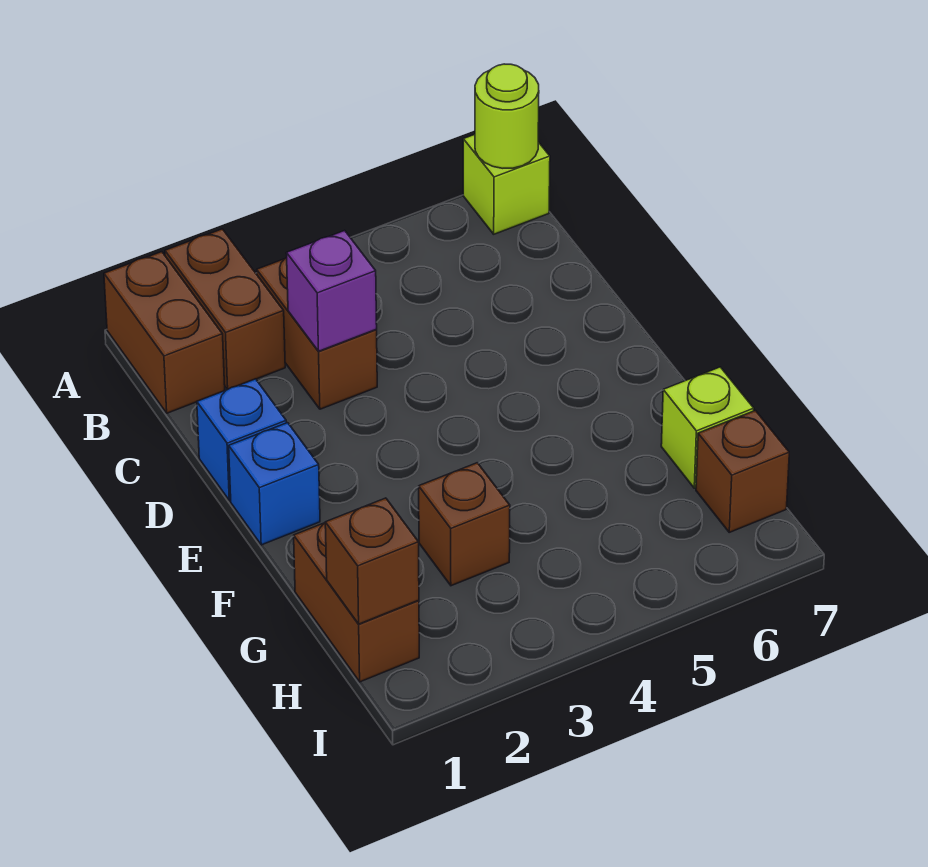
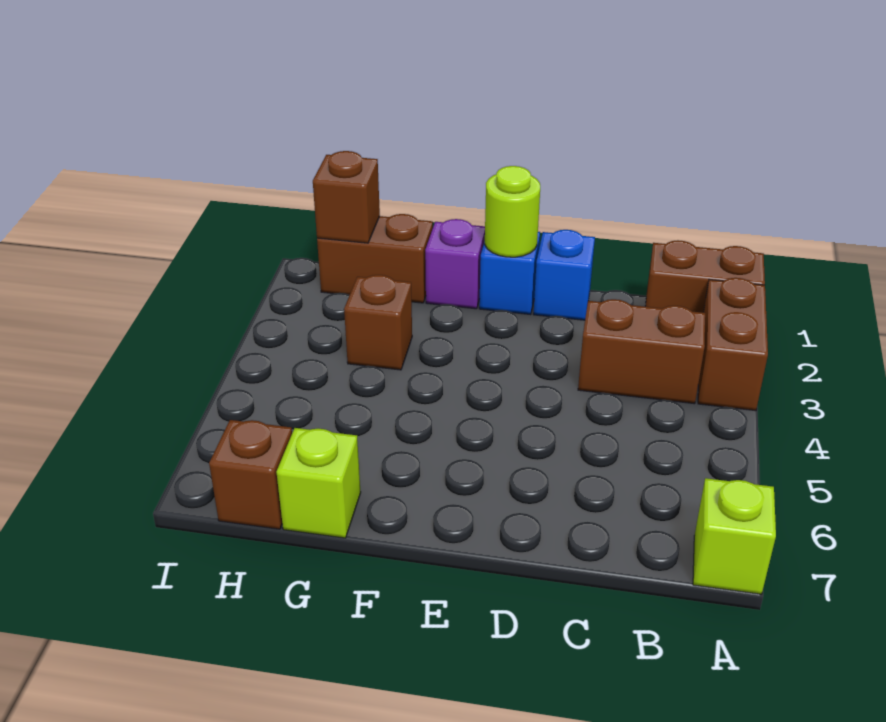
brown 1x2 brick [165,229,285,390] -> brown 1x2 brick turned to [698,278,768,411]
lime 1x1 round brick [475,64,539,168] -> lime 1x1 round brick moved to [485,166,540,257]
purple 1x1 brick [286,230,377,351] -> purple 1x1 brick moved to [425,219,485,309]

